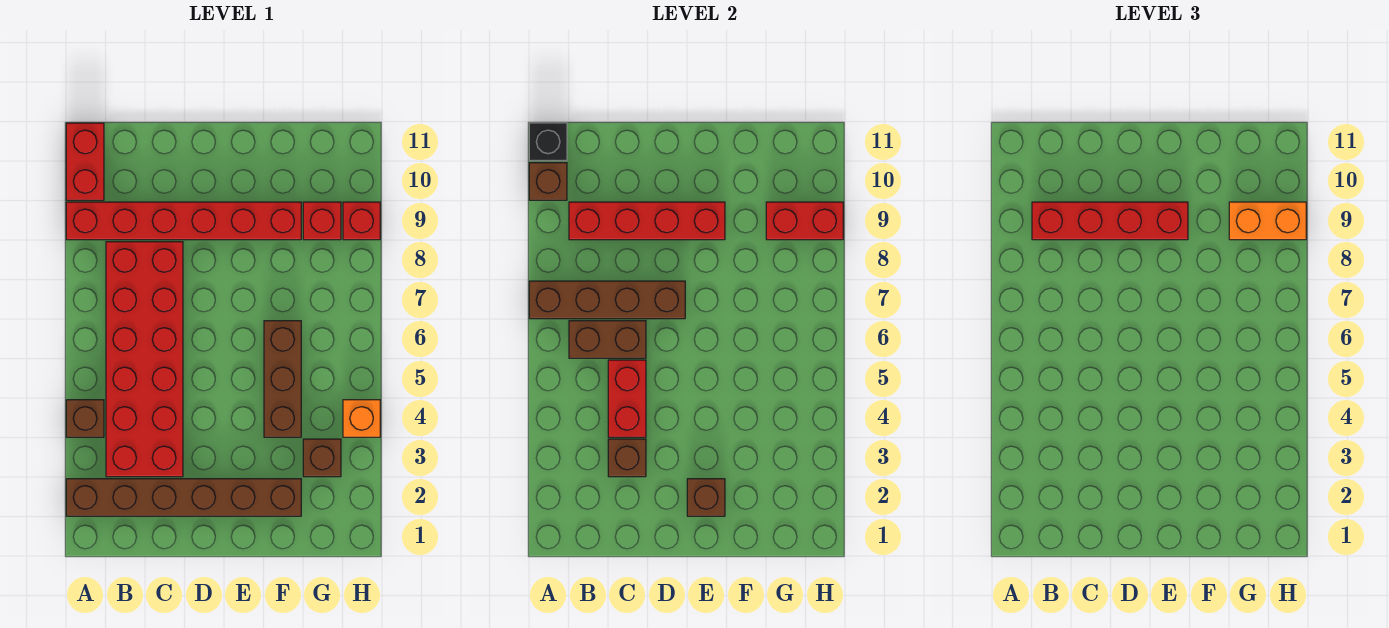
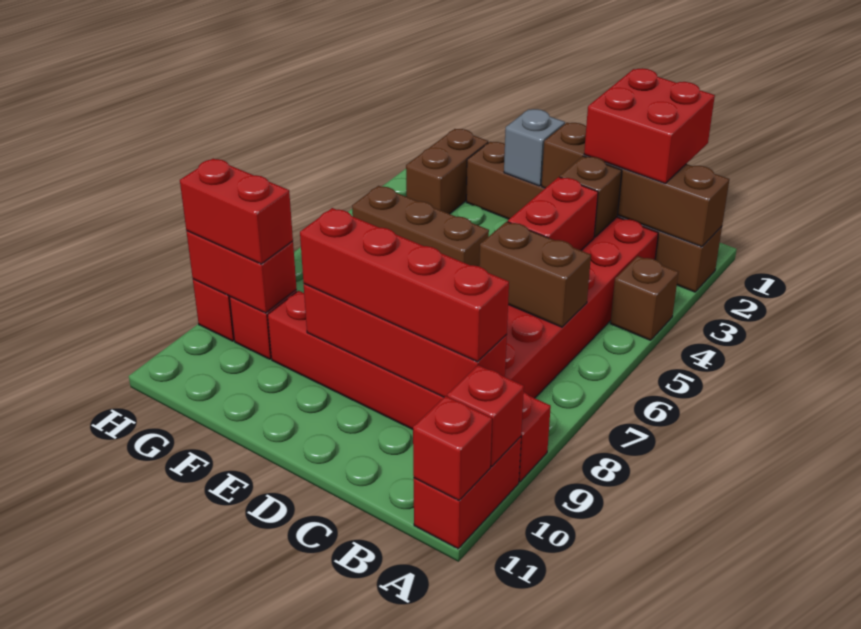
brown 1x4 brick [529,281,685,319] -> brown 1x4 brick moved to [542,123,729,247]
brown 1x1 brick [529,163,567,200] -> red 1x1 brick [447,365,524,466]
black 1x1 brick [529,123,567,161] -> red 1x1 brick [413,396,492,500]
none -> red 2x2 brick [584,68,715,183]
brown 1x1 brick [687,479,725,516] -> grey 1x1 brick [504,109,565,186]
brown 1x3 brick [264,321,301,437] -> brown 1x3 brick turned to [352,186,489,266]
brown 1x1 brick [303,439,341,477] -> brown 1x2 brick [406,129,488,214]
orange 1x2 brick [1229,202,1306,240] -> red 1x2 brick [180,159,293,264]
orange 1x1 brick [343,400,380,437] -> none

